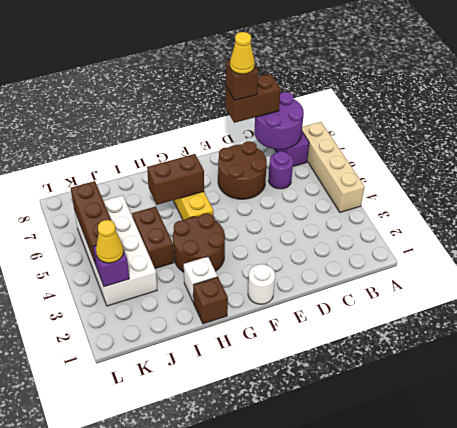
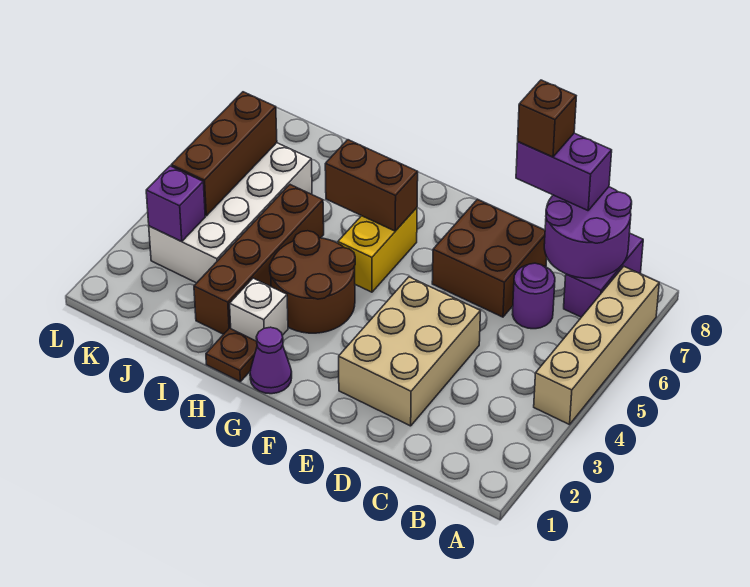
brown 1x2 brick [225,74,281,123] -> purple 1x2 brick [516,133,612,211]
none -> tan 2x3 brick [339,277,481,426]
brown 2x2 round brick [218,141,267,199] -> brown 2x2 brick [432,199,547,317]
yellow 1x1 cone [230,32,255,74] -> none
white 1x1 round brick [248,264,275,304] -> none
none -> purple 1x1 cone [250,327,292,394]
brown 1x1 brick [193,277,228,324] -> brown 1x1 plate [206,328,257,381]
brown 1x2 brick [132,207,174,268] -> brown 1x4 brick [194,185,324,334]
yellow 1x1 cone [96,220,124,263] -> none

